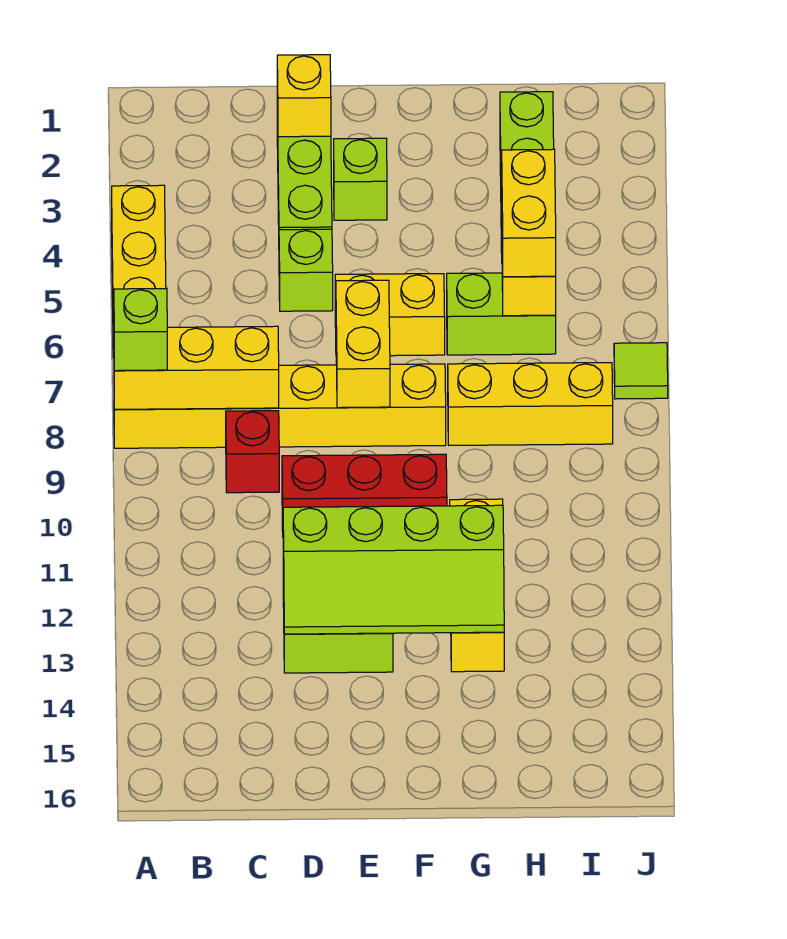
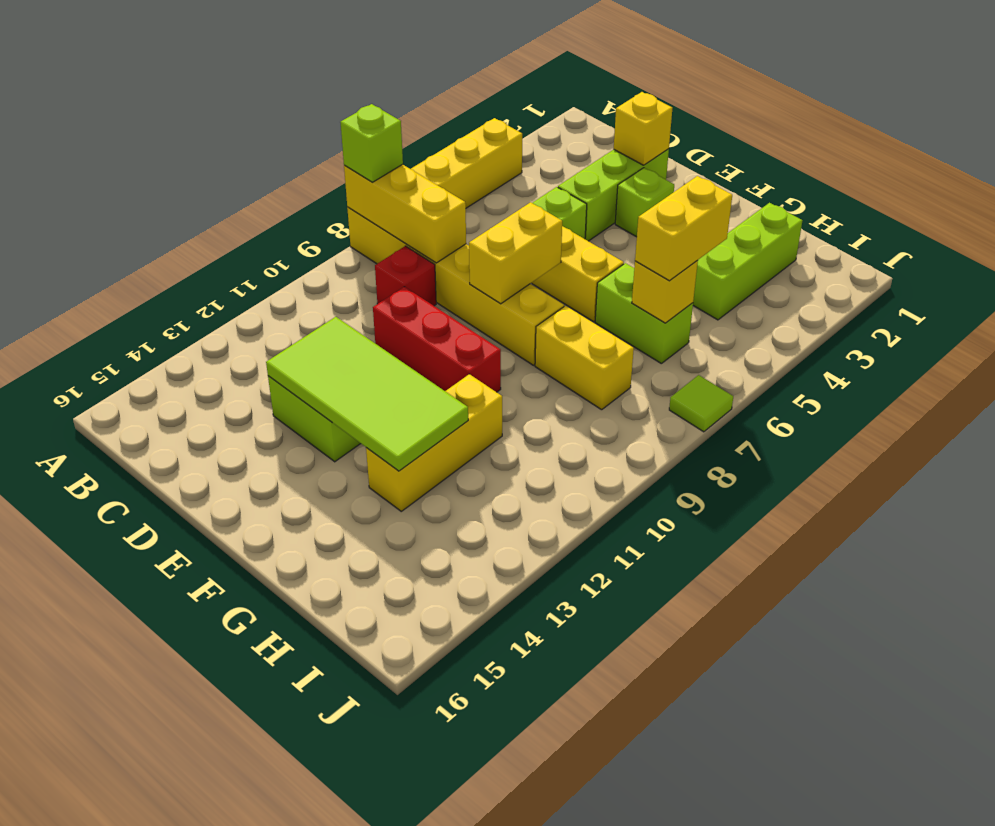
lime 2x4 slope [283,505,504,634] -> lime 2x4 tile [266,317,468,471]
yellow 1x3 brick [448,363,613,445] -> yellow 1x2 brick [535,306,634,410]

